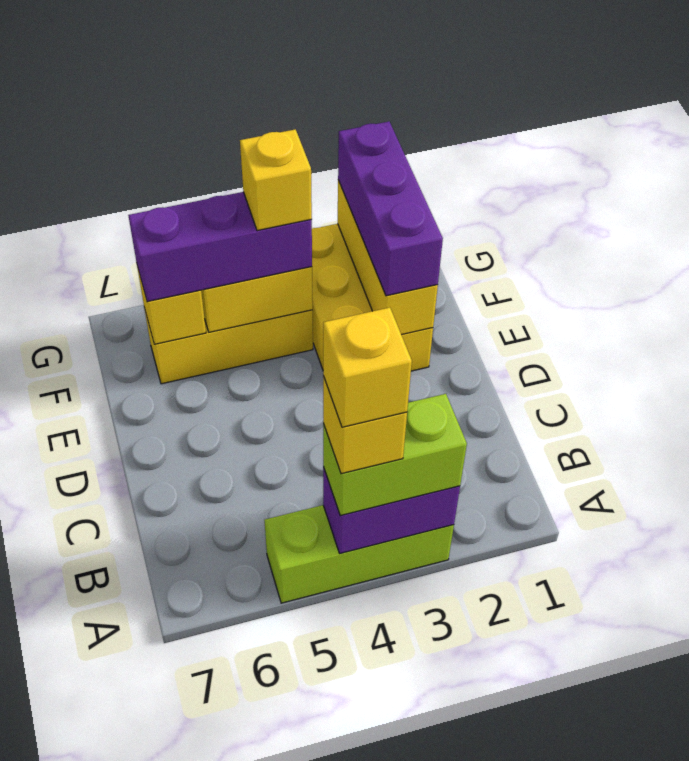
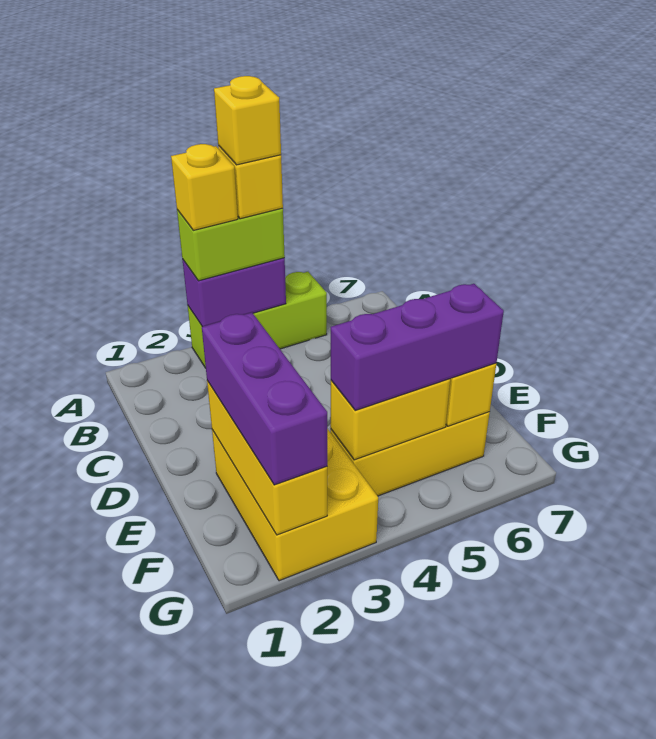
yellow 1x1 brick [240,129,312,231] -> yellow 1x1 brick moved to [171,144,238,230]

